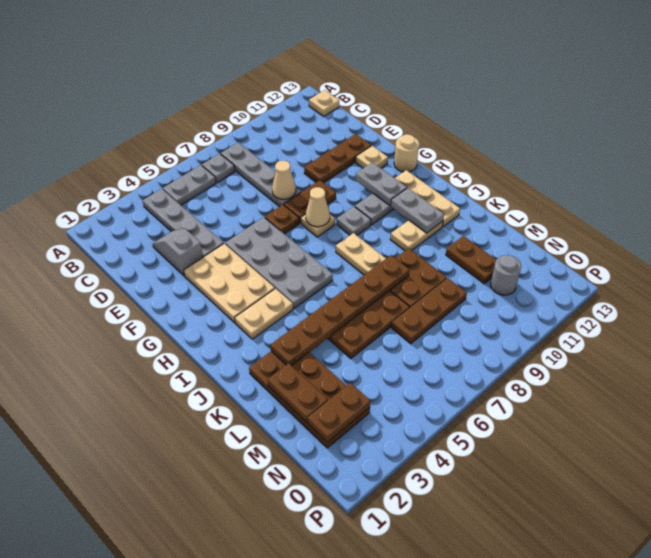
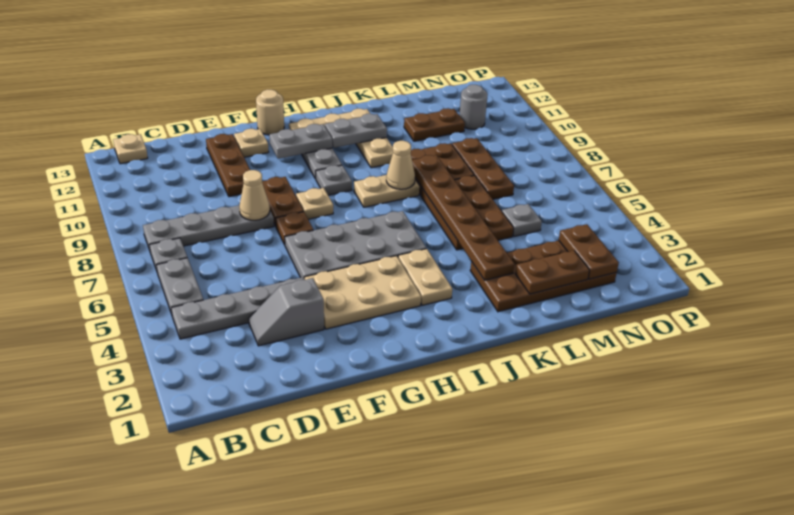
tan 1x1 cone [306,187,330,227] -> tan 1x1 cone moved to [386,141,415,189]
none -> grey 1x1 plate [502,204,542,237]

